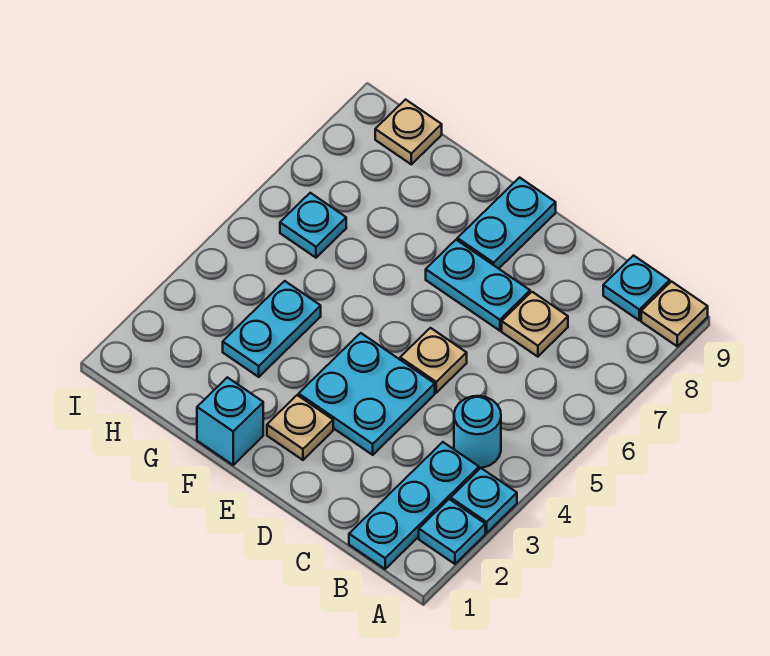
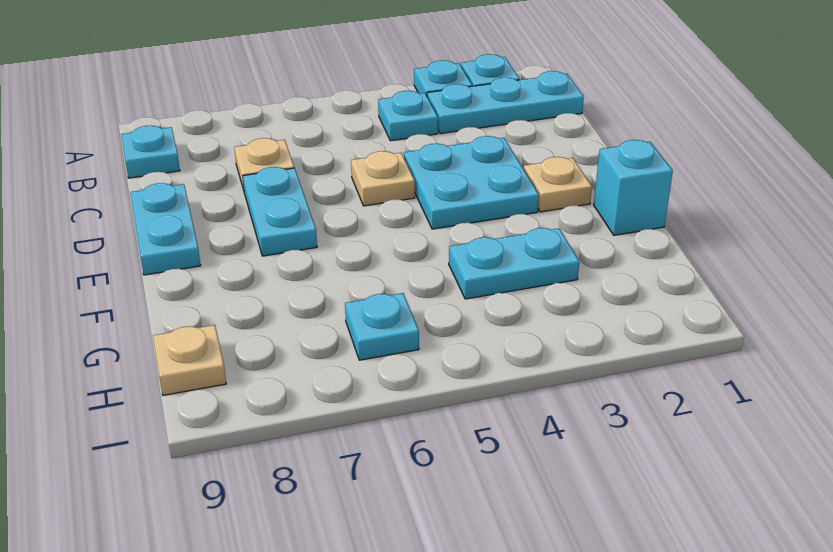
tan 1x1 plate [641,282,708,346] -> none
cyan 1x1 round brick [454,396,501,468] -> cyan 1x1 plate [378,91,438,141]
cyan 1x2 plate [457,178,556,269] -> cyan 1x2 plate turned to [130,183,201,275]

